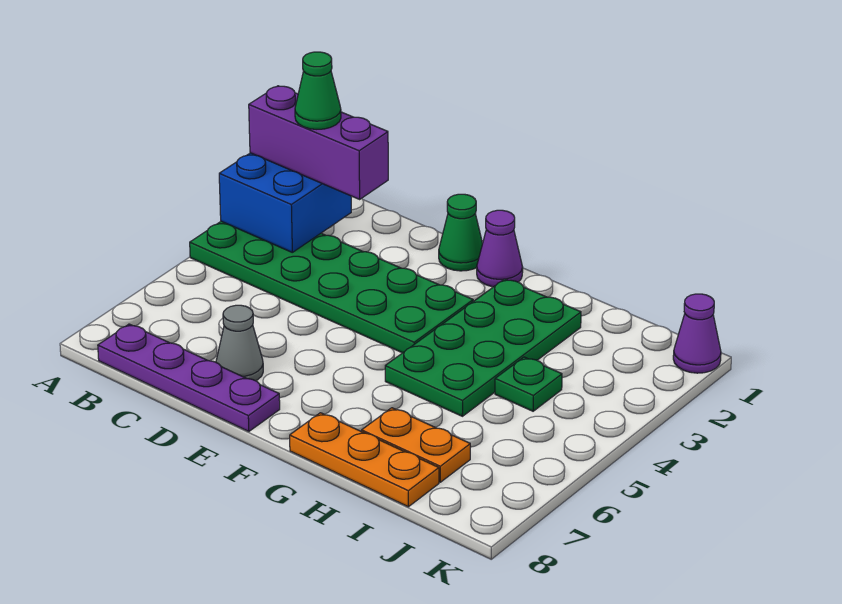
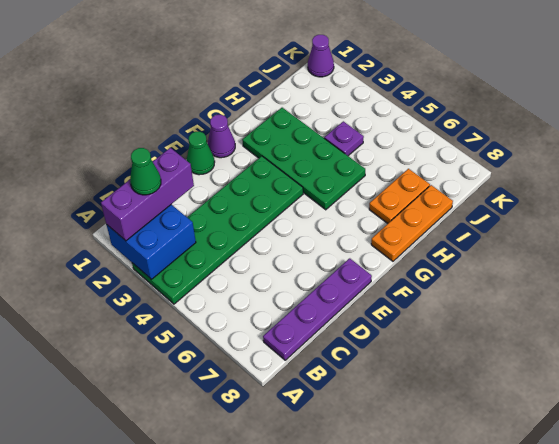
grey 1x1 cone [216,305,263,381] -> none
green 1x1 plate [495,357,562,411] -> purple 1x1 plate [324,121,364,156]

